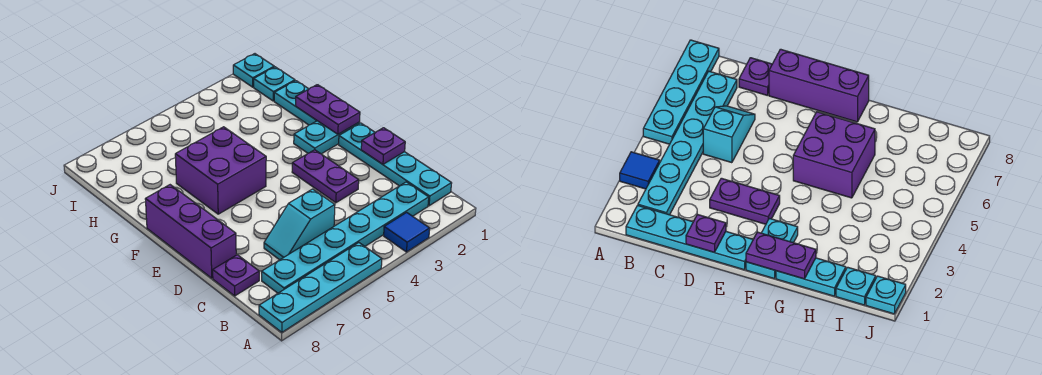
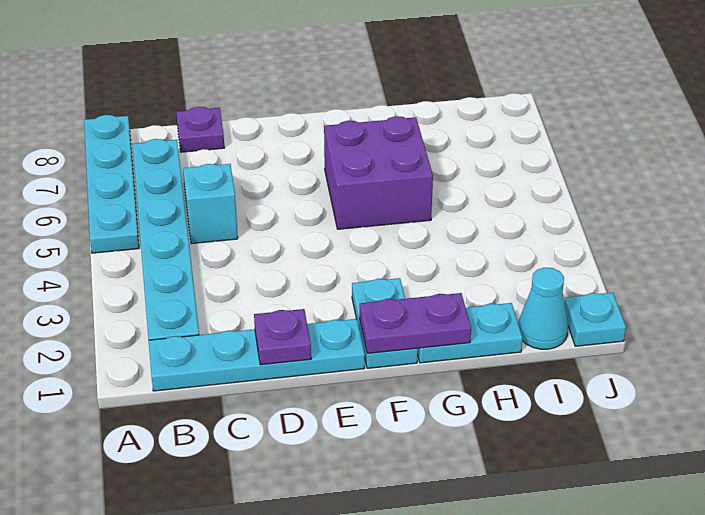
blue 1x1 tile [384,212,430,252] -> none
purple 1x2 plate [292,150,359,203] -> none
purple 1x3 brick [145,185,236,278] -> none
cyan 1x1 plate [254,67,295,101] -> cyan 1x1 cone [518,268,568,349]

